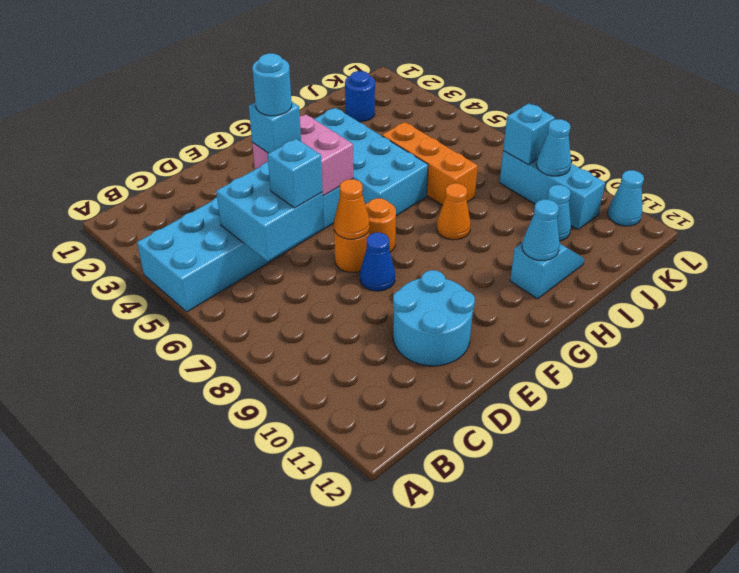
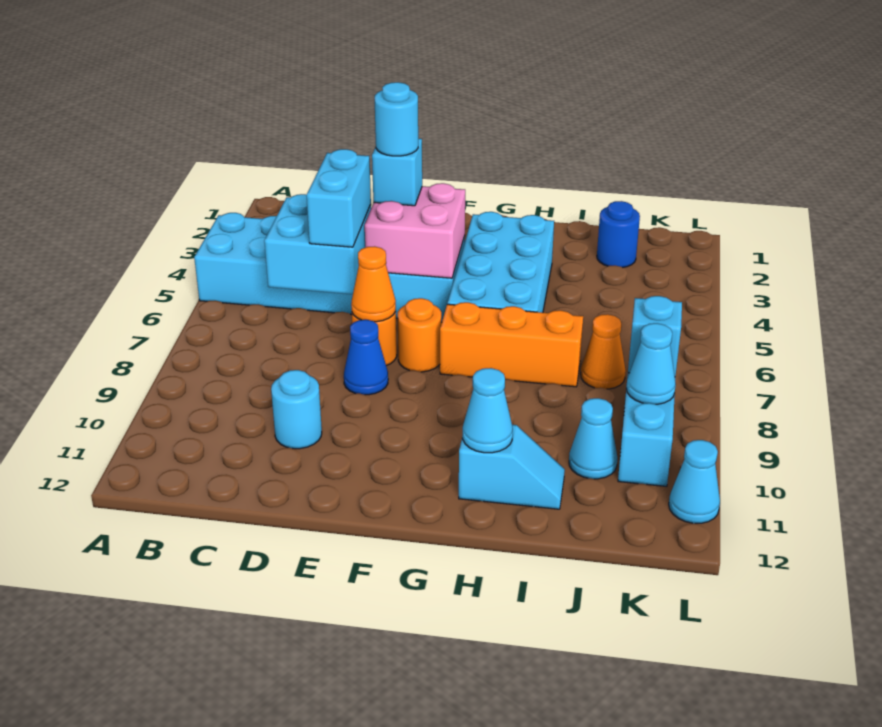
cyan 1x1 brick [267,139,323,208] -> cyan 1x2 brick [307,149,371,247]
cyan 2x2 round brick [393,270,475,366] -> cyan 1x1 round brick [271,370,322,449]
orange 1x1 cone [437,183,471,240] -> orange 1x1 cone moved to [581,314,626,389]
orange 1x3 brick [382,122,478,205] -> orange 1x3 brick turned to [440,302,583,387]

